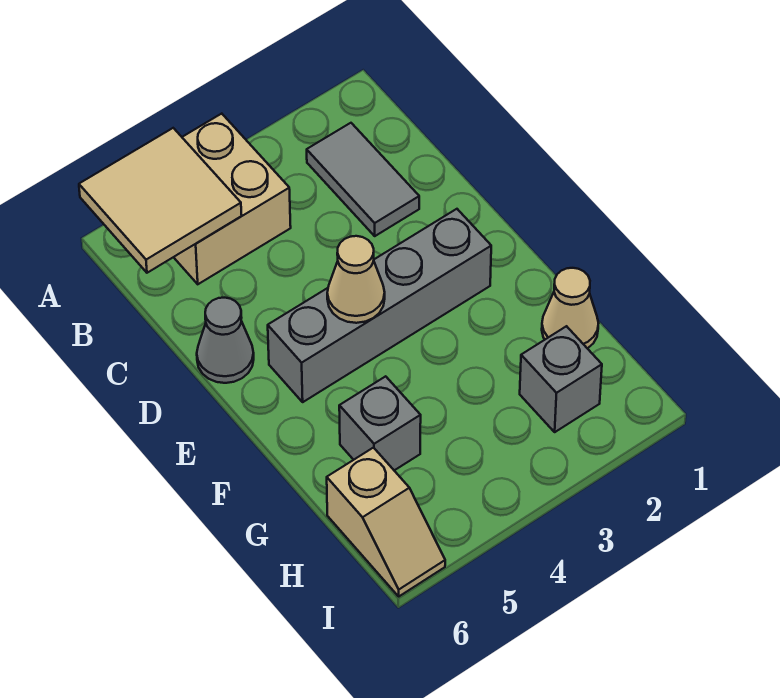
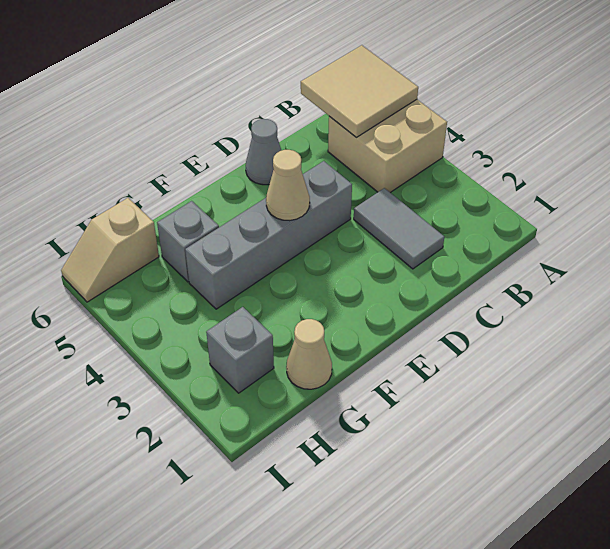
grey 1x2 tile [307,123,419,236] -> grey 1x2 tile turned to [354,188,444,269]
grey 1x4 brick [268,209,491,402] -> grey 1x4 brick turned to [185,161,352,309]

